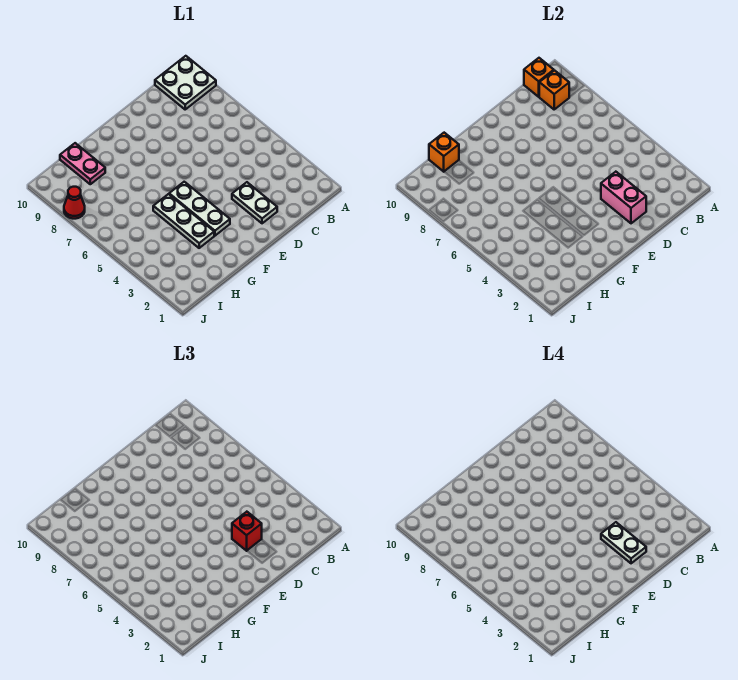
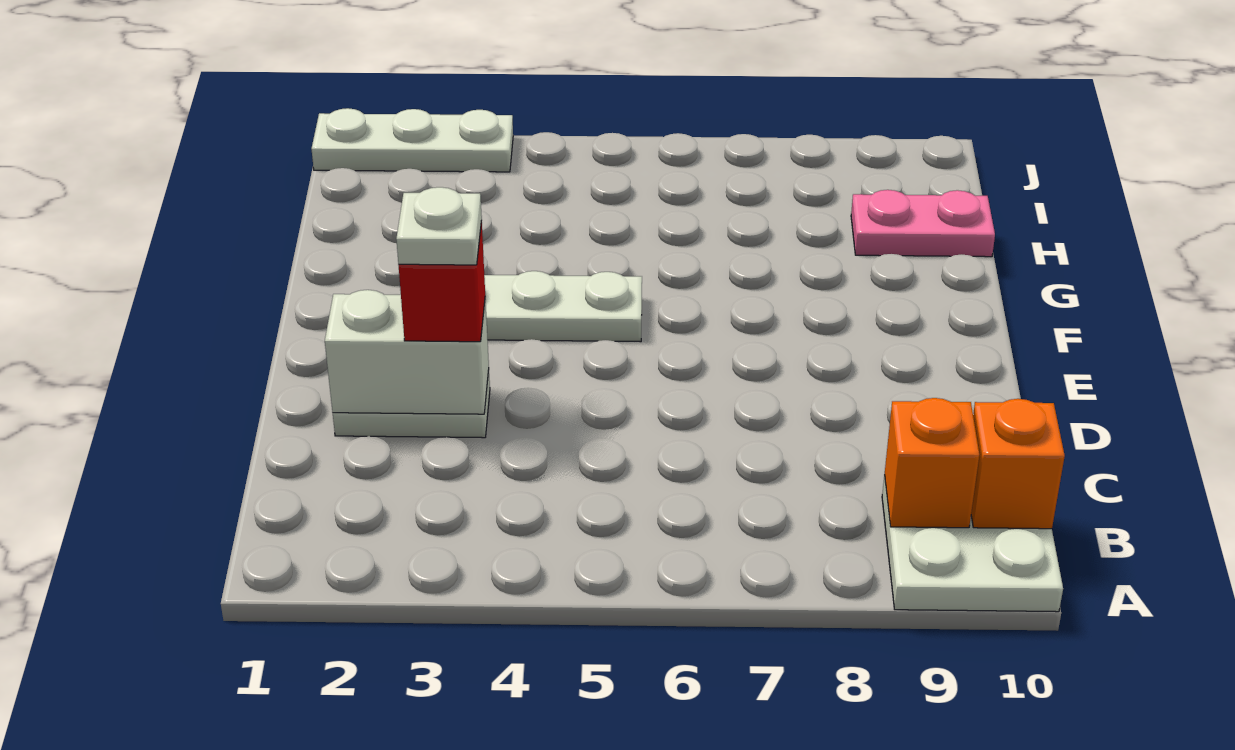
pink 1x2 brick [601,172,646,223] -> white 1x2 brick [325,290,489,414]
white 1x2 plate [601,522,646,563] -> white 1x1 plate [396,187,482,265]
white 1x3 plate [153,194,214,248] -> white 1x3 plate moved to [311,108,513,172]
orange 1x1 brick [429,133,459,172] -> none
red 1x1 cone [64,187,85,219] -> none

